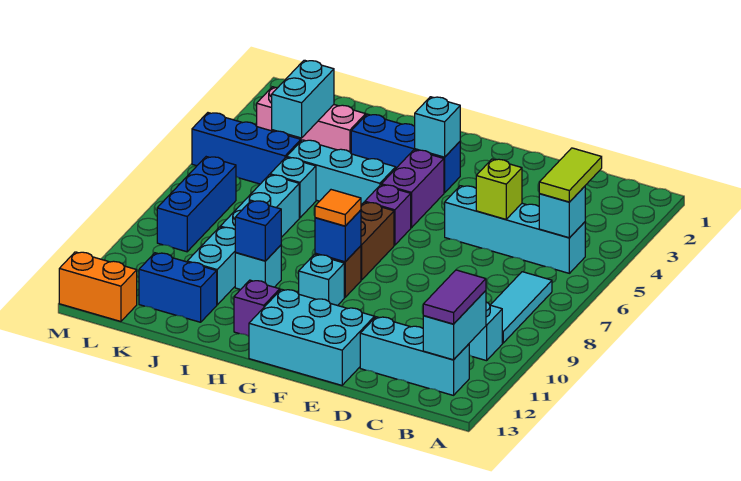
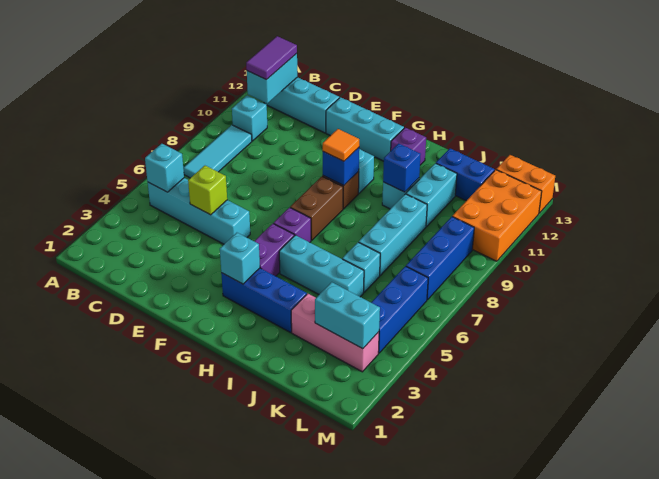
lime 1x2 tile [539,148,602,202] -> none
cyan 2x3 brick [249,289,375,385] -> cyan 1x3 brick [326,97,404,161]
cyan 1x2 brick [272,60,334,138] -> cyan 1x2 brick turned to [315,282,380,349]
blue 1x3 brick [192,113,301,184] -> blue 1x3 brick turned to [371,266,428,353]
none -> orange 2x3 brick [452,170,542,261]

